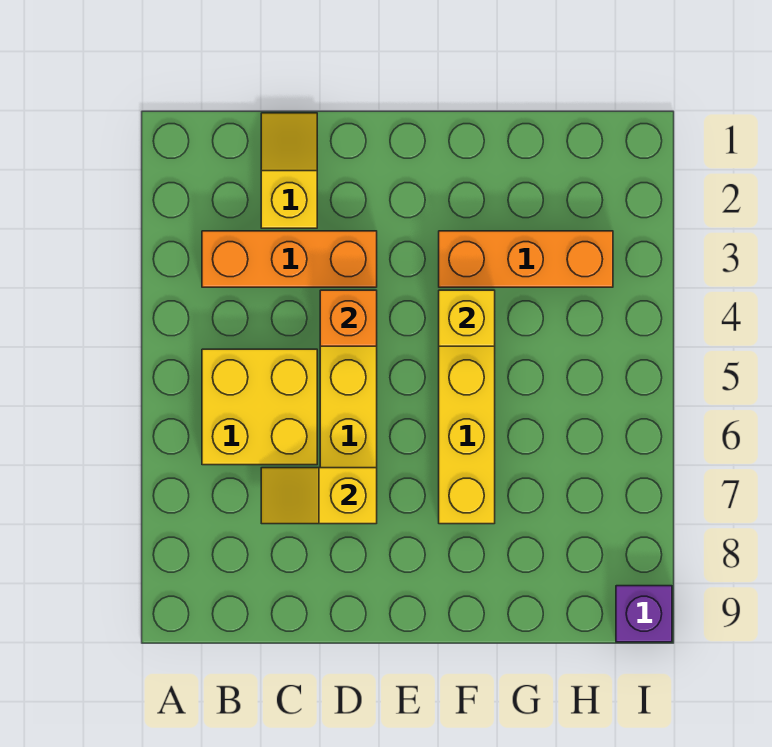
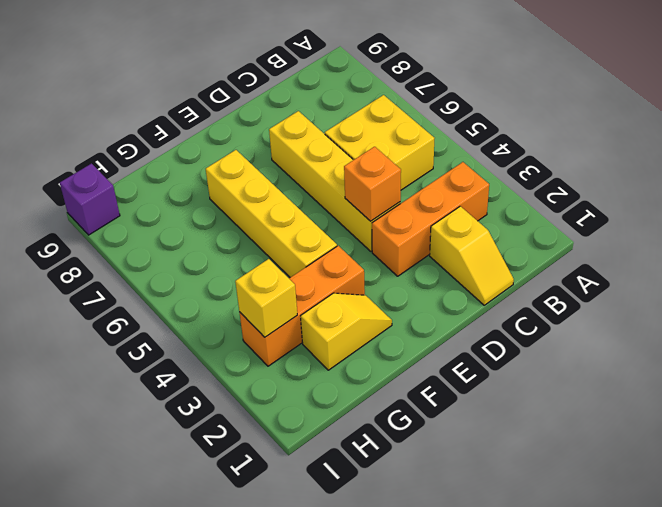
yellow 1x2 slope [261,468,377,524] -> yellow 1x2 slope moved to [301,293,392,370]
yellow 1x1 brick [439,290,495,346] -> yellow 1x1 brick moved to [235,259,297,337]

